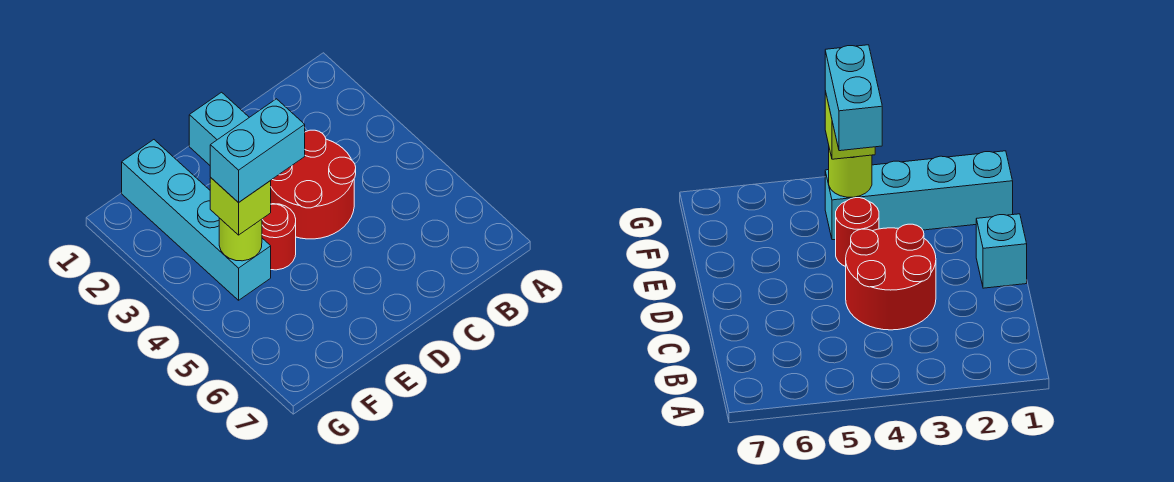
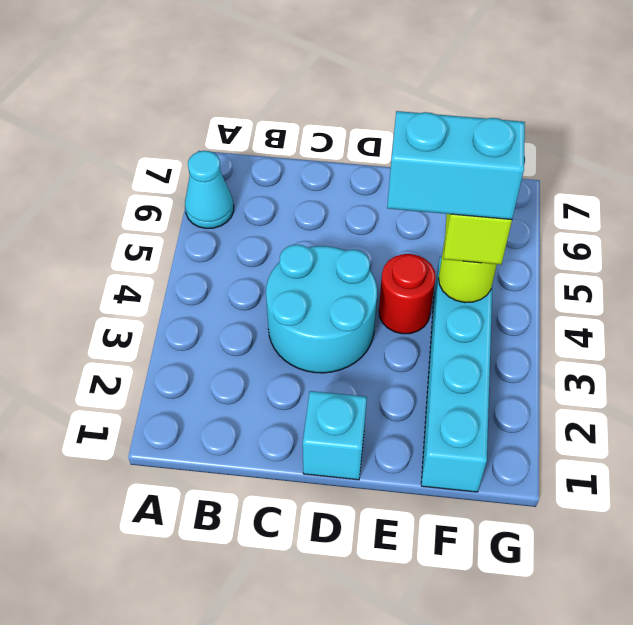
none -> cyan 1x1 cone [185,151,234,228]
red 2x2 round brick [271,130,356,239] -> cyan 2x2 round brick [266,245,377,373]

